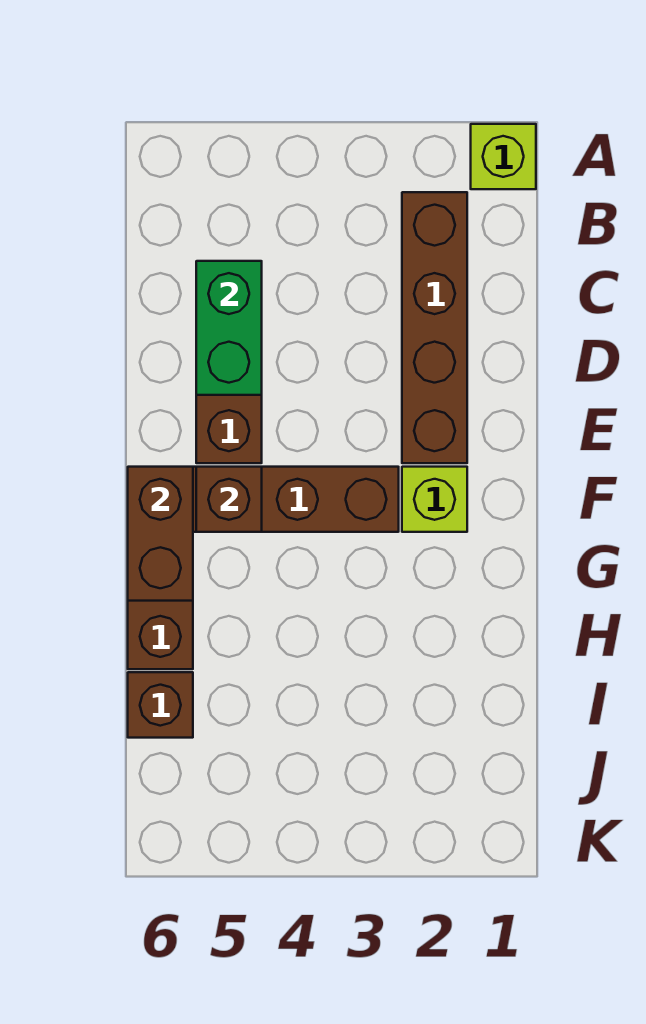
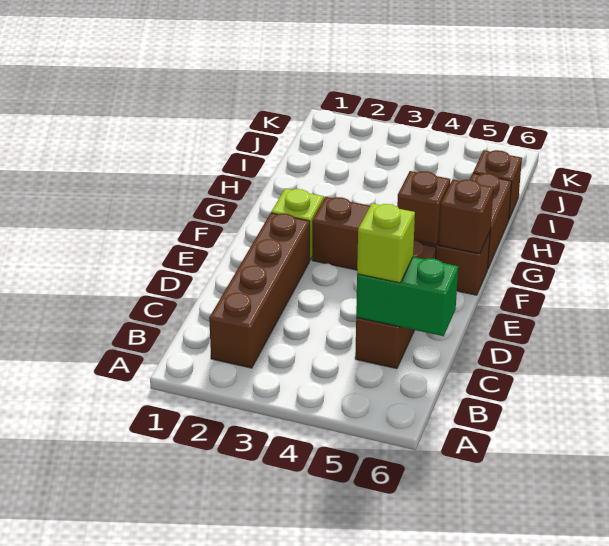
lime 1x1 brick [471,124,536,189] -> lime 1x1 brick moved to [357,203,415,283]
green 1x2 brick [196,261,262,395] -> green 1x2 brick turned to [356,257,458,336]
brown 1x2 brick [128,467,193,601] -> brown 1x1 brick [439,179,494,254]

